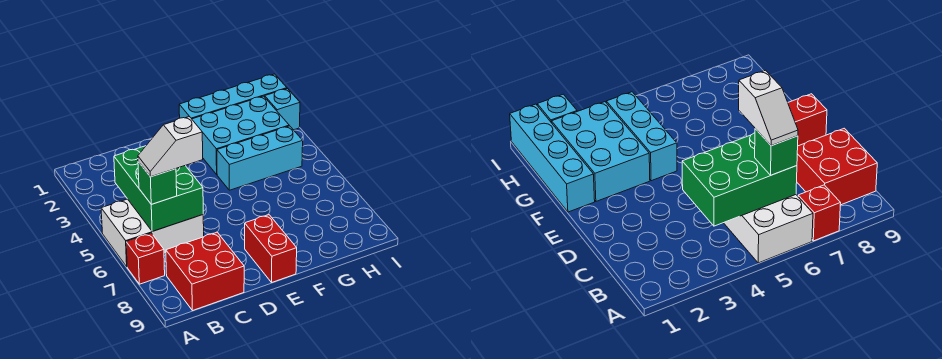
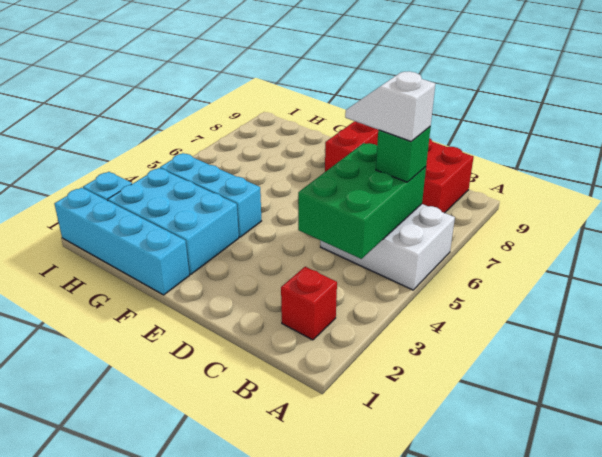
red 1x1 brick [126,233,165,284] -> red 1x1 brick moved to [281,267,337,340]
white 1x2 slope [138,116,203,177] -> white 1x2 slope turned to [345,71,435,141]

